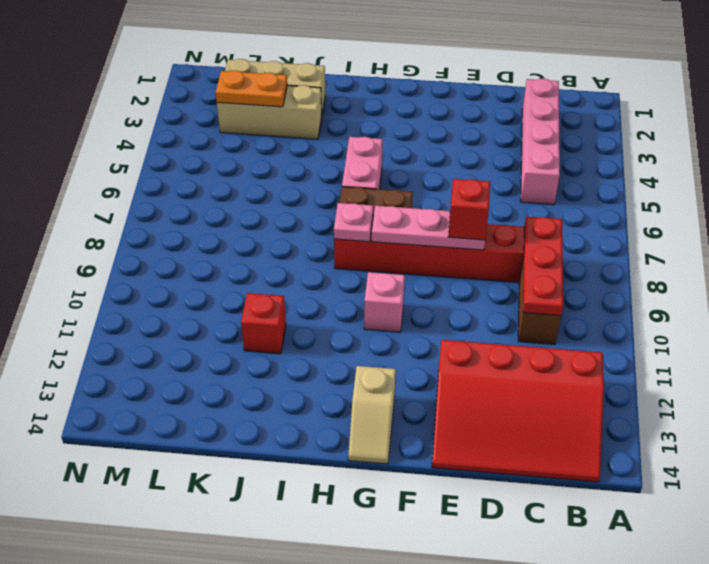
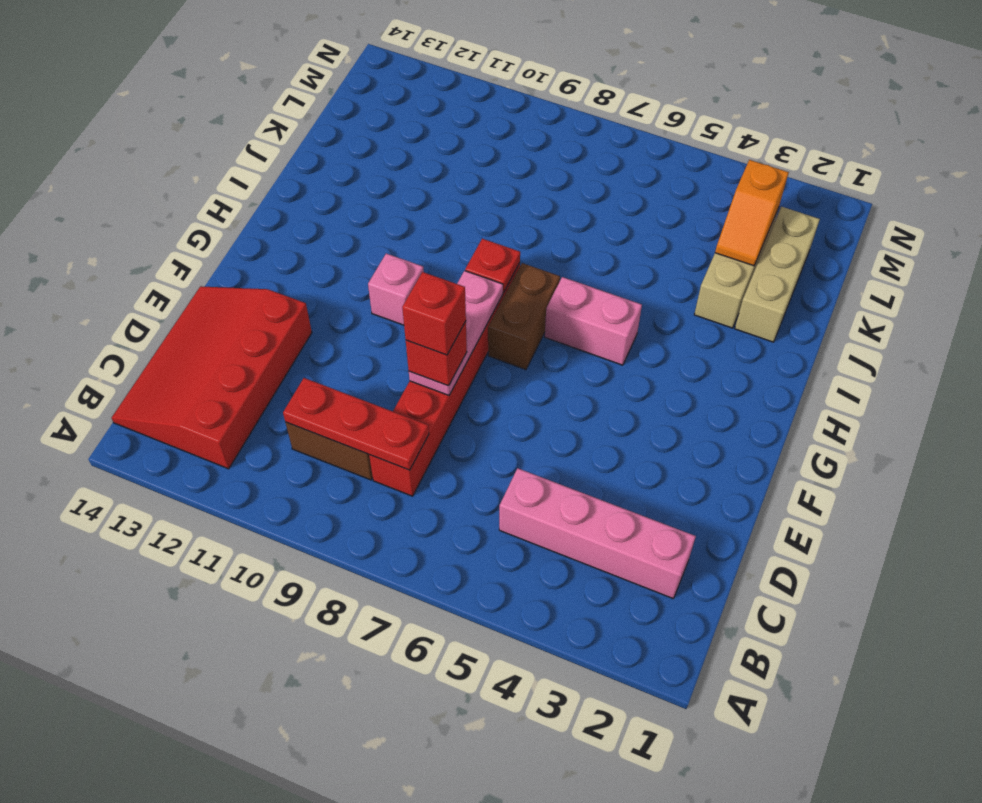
tan 1x2 slope [348,366,396,464] -> none
pink 1x1 plate [334,203,373,242] -> red 1x1 plate [465,239,520,292]
red 1x1 brick [241,293,286,354] -> red 1x1 brick moved to [402,272,466,355]
orange 1x2 plate [216,70,287,107] -> orange 1x2 slope [715,160,789,266]

